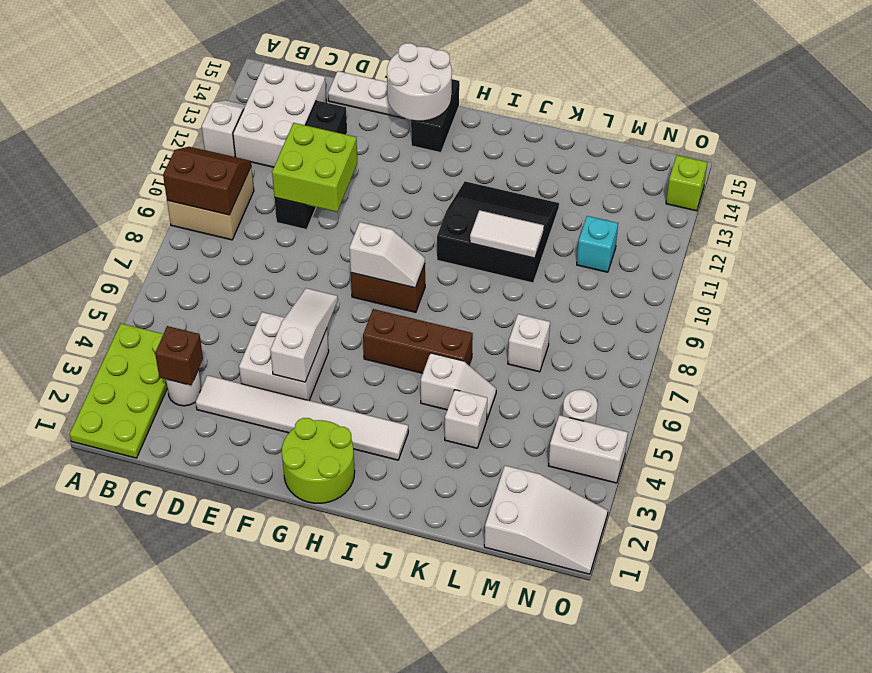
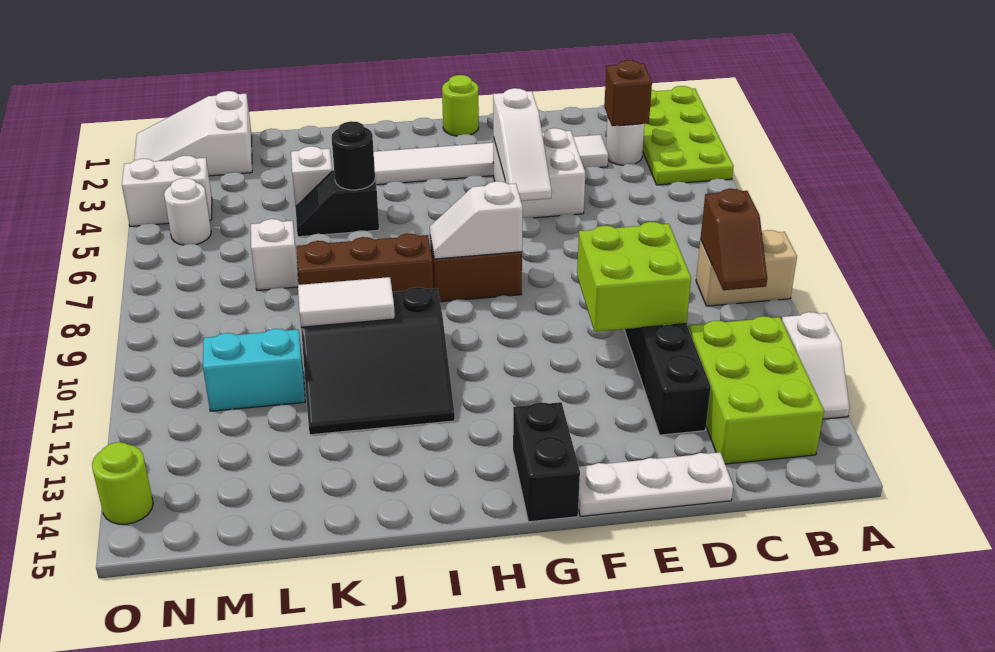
tan 2x2 brick [167,167,254,240] -> tan 1x2 brick [696,230,797,306]
brown 2x2 slope [163,147,251,215] -> brown 1x2 slope [701,189,767,290]
white 2x3 brick [233,63,326,167] -> lime 2x3 brick [689,316,824,464]
white 2x2 round brick [387,43,452,121] -> none
lime 2x2 round brick [282,418,355,503] -> lime 1x1 round brick [442,75,479,136]
brown 1x3 brick [363,309,473,373] -> brown 1x3 brick moved to [296,233,433,292]
white 1x2 slope [421,353,496,419] -> black 1x2 slope [296,170,379,237]
none -> black 1x1 round brick [332,121,375,190]
cyan 1x1 brick [577,216,618,272] -> cyan 1x2 brick [203,329,305,411]
lime 1x1 brick [666,155,708,211] -> lime 1x1 round brick [92,442,153,524]

